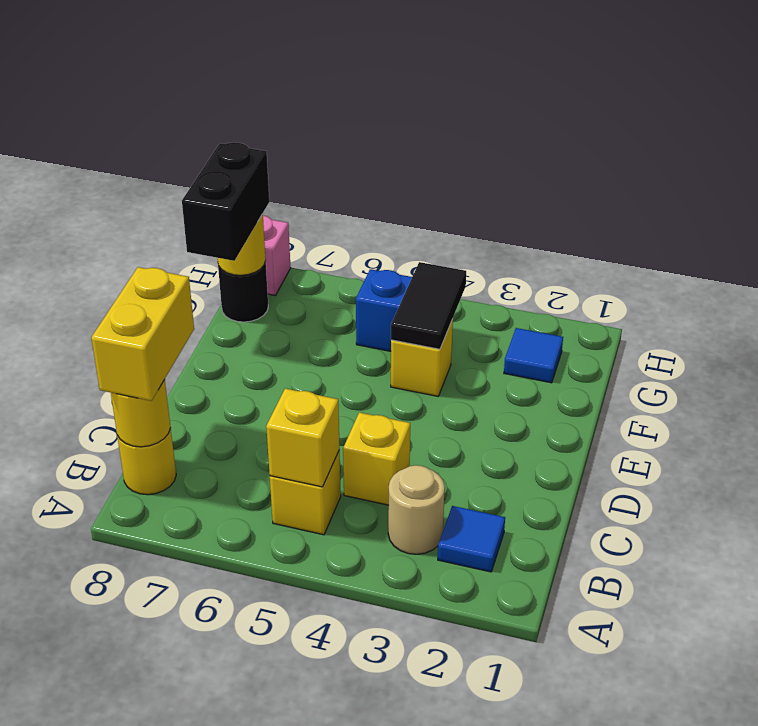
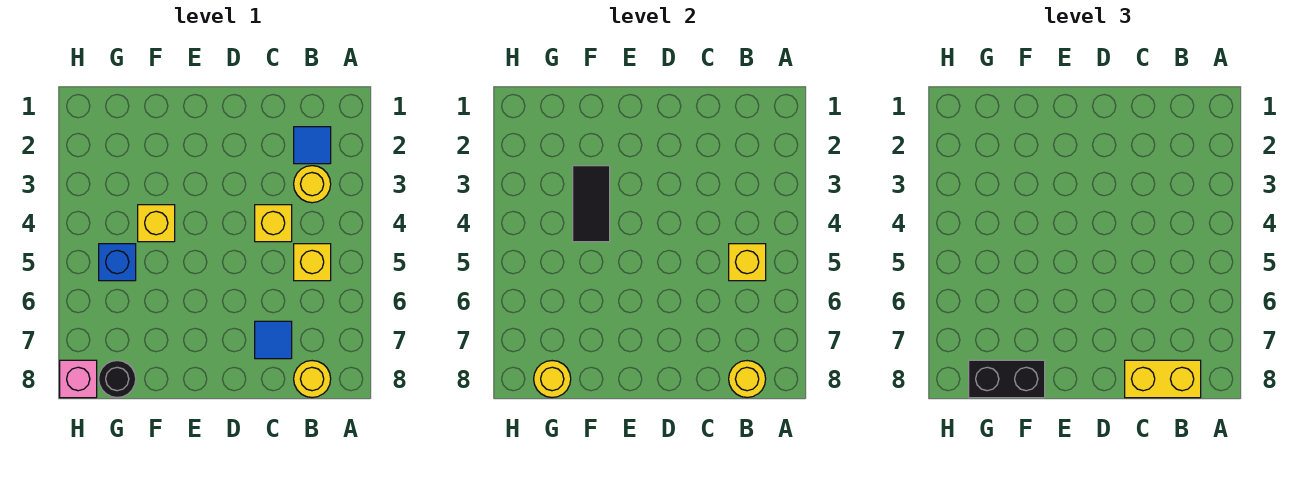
tan 1x1 round brick [388,465,445,554] -> yellow 1x1 round brick [294,166,331,203]
black 1x2 tile [391,262,466,349] -> black 1x2 tile turned to [573,166,610,242]
blue 1x1 tile [504,328,563,383] -> blue 1x1 tile moved to [255,321,292,359]

